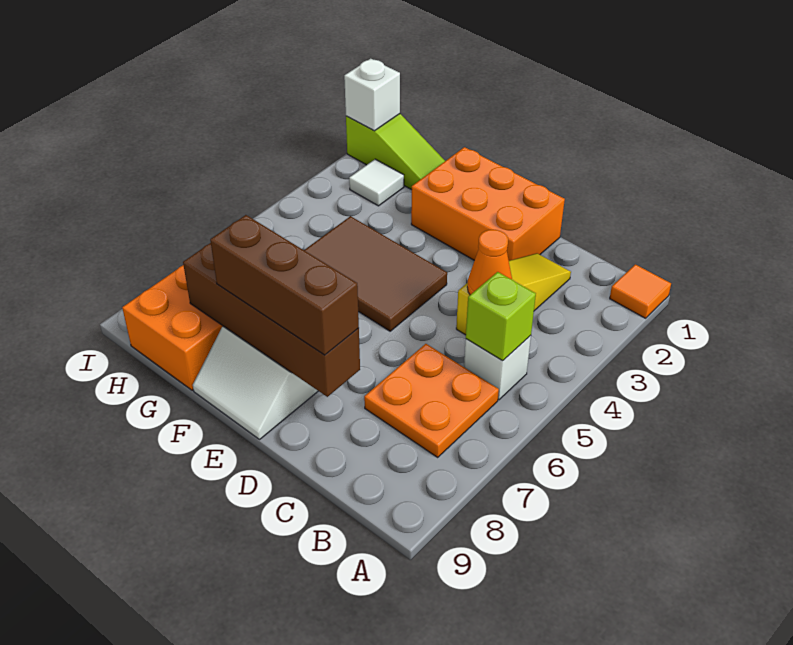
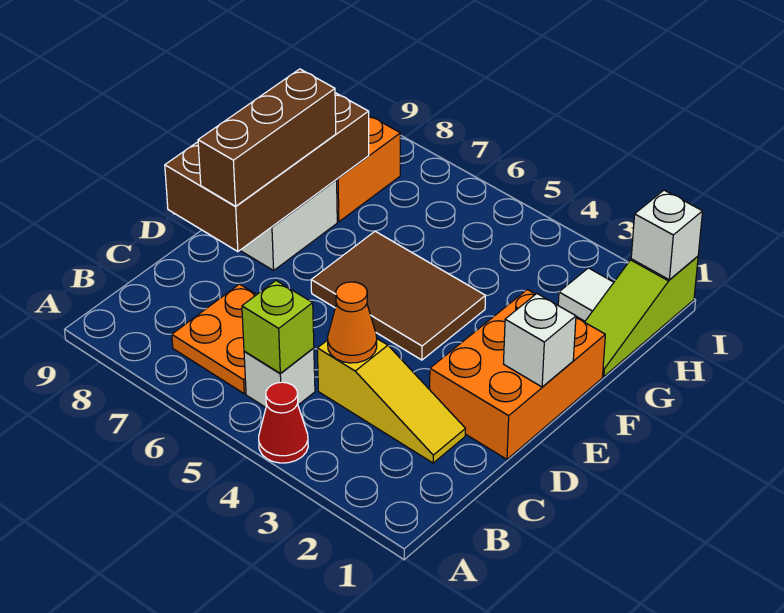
orange 1x1 tile [610,264,671,318] -> none
none -> red 1x1 cone [259,382,308,463]
brown 1x4 brick [183,243,360,397] -> brown 2x4 brick [165,93,369,252]
none -> white 1x1 brick [504,294,576,387]
brown 2x3 tile [304,216,447,331] -> brown 2x3 tile turned to [311,231,486,360]

